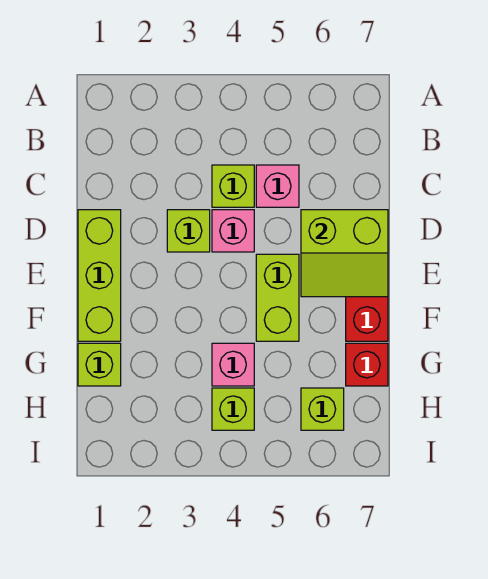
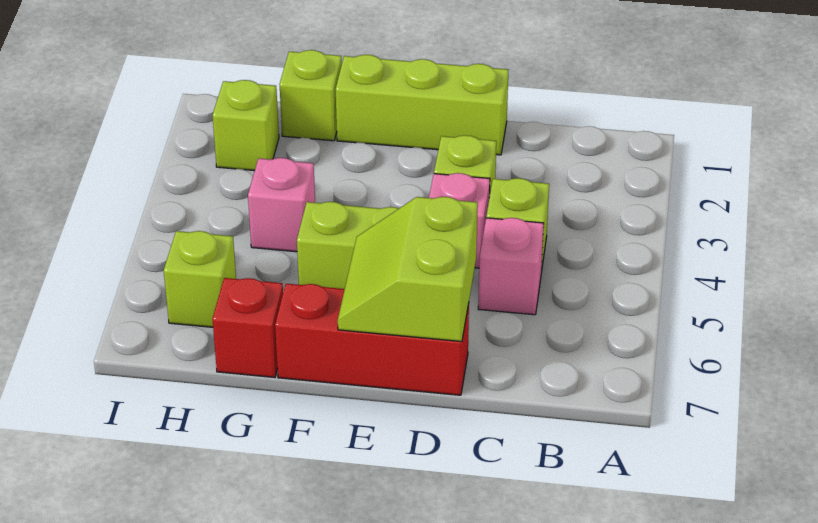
lime 1x1 brick [212,388,254,430] -> lime 1x1 brick moved to [213,80,279,171]

